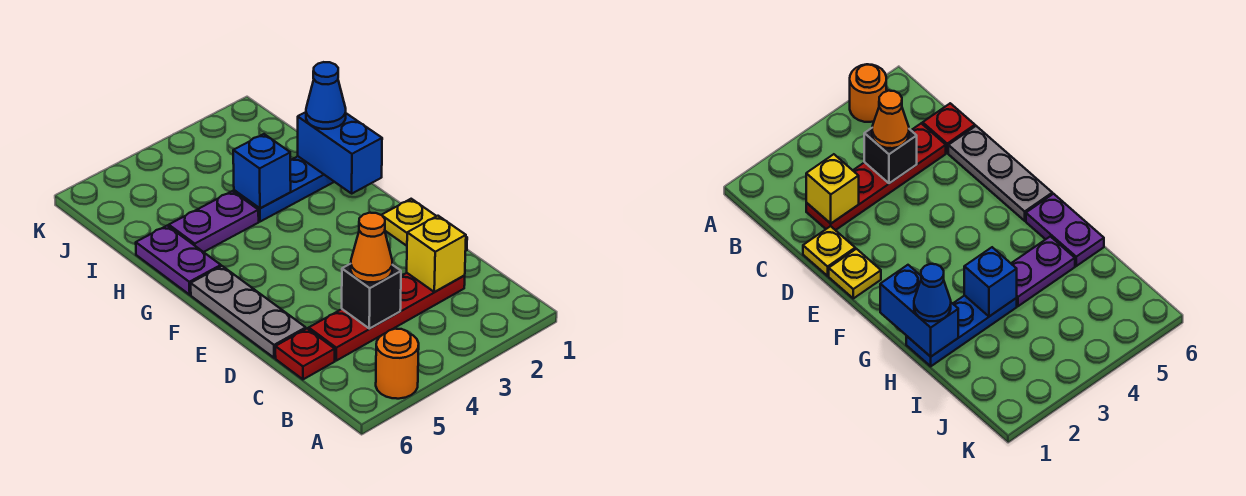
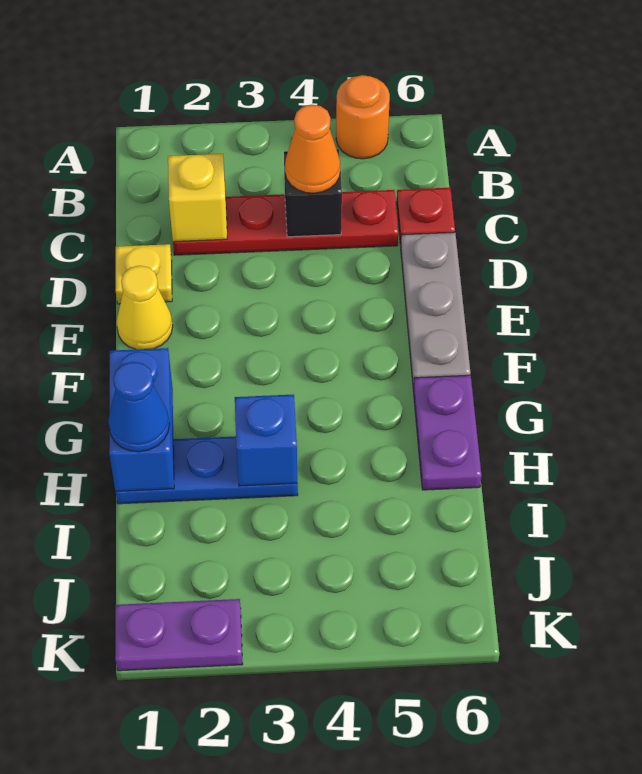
yellow 1x1 plate [382,199,436,246] -> yellow 1x1 cone [116,266,173,349]
purple 1x2 plate [169,191,259,252] -> purple 1x2 plate moved to [115,599,243,671]

